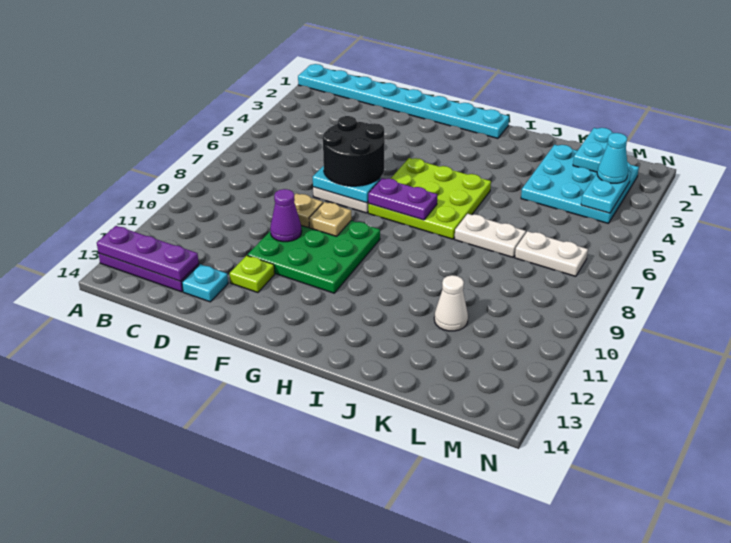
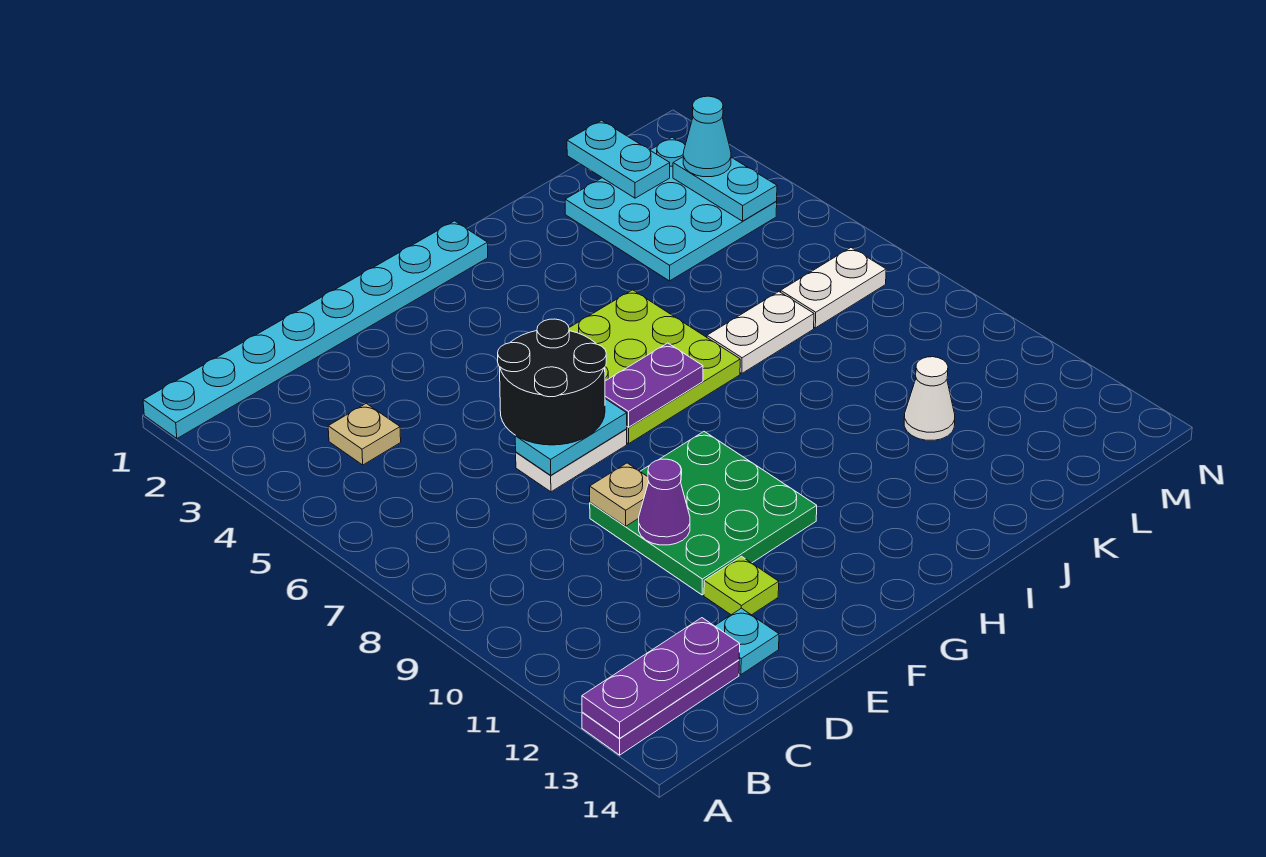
tan 1x1 plate [309,202,351,236] -> tan 1x1 plate moved to [328,403,401,465]

